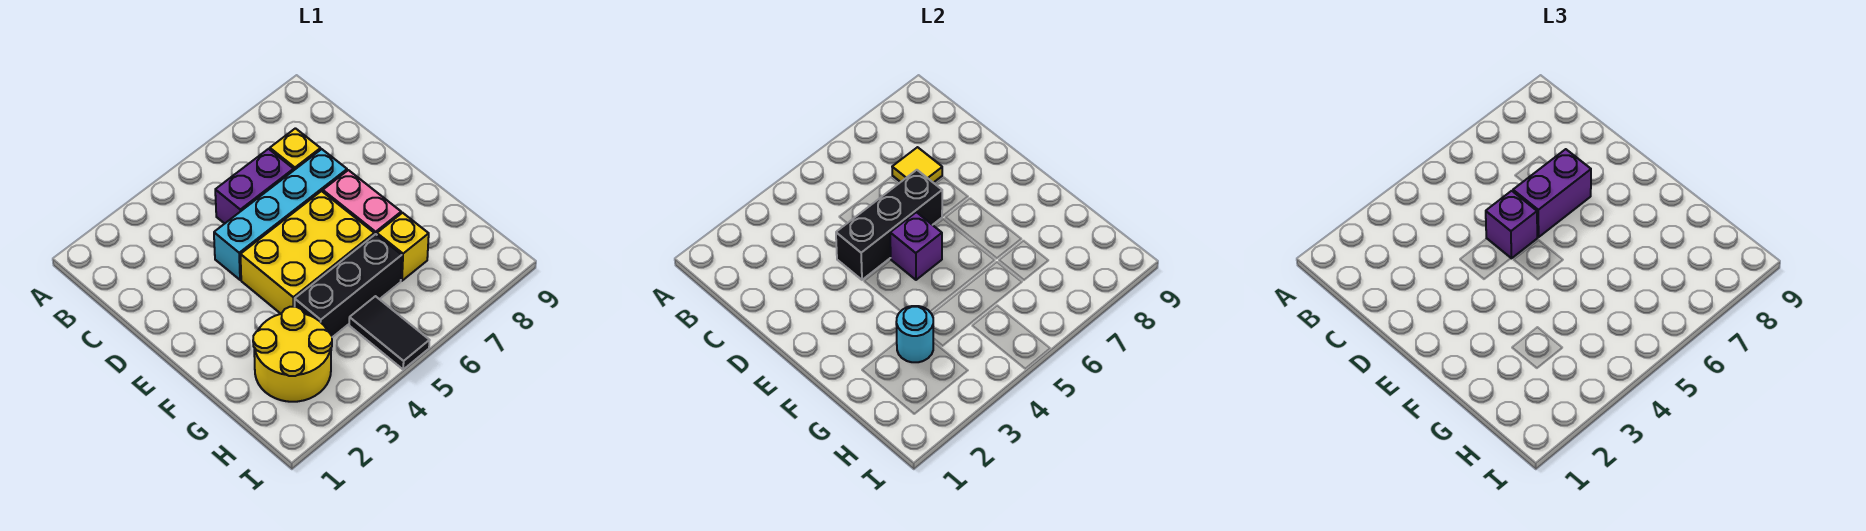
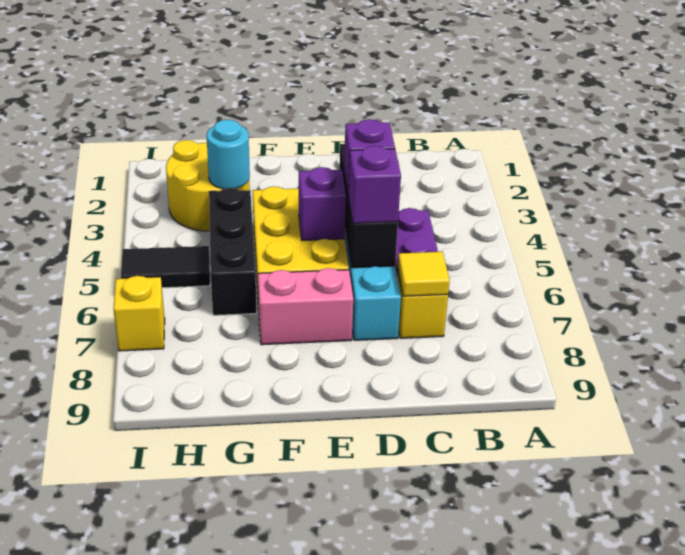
purple 1x2 brick [1513,149,1591,237] -> purple 1x1 brick [348,146,401,223]
yellow 1x1 brick [377,213,429,281] -> yellow 1x1 brick moved to [113,276,165,351]

